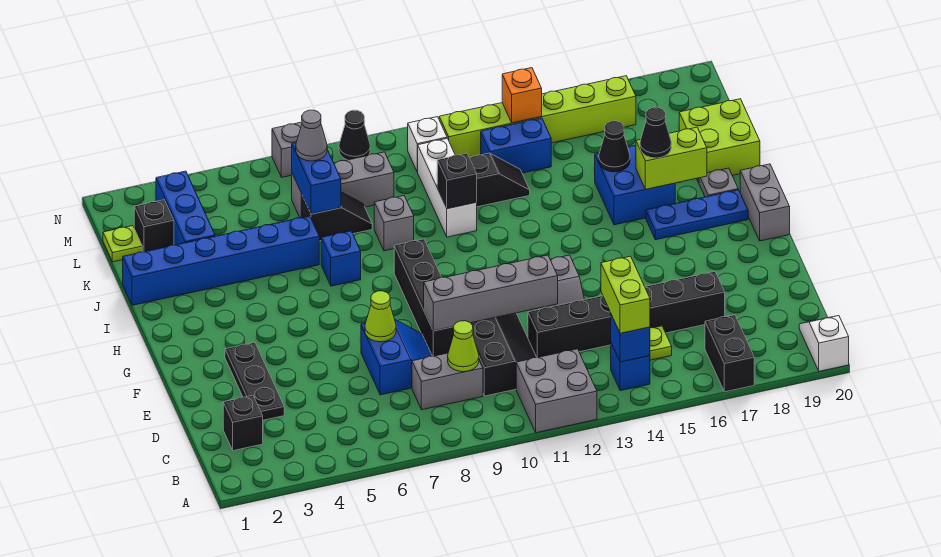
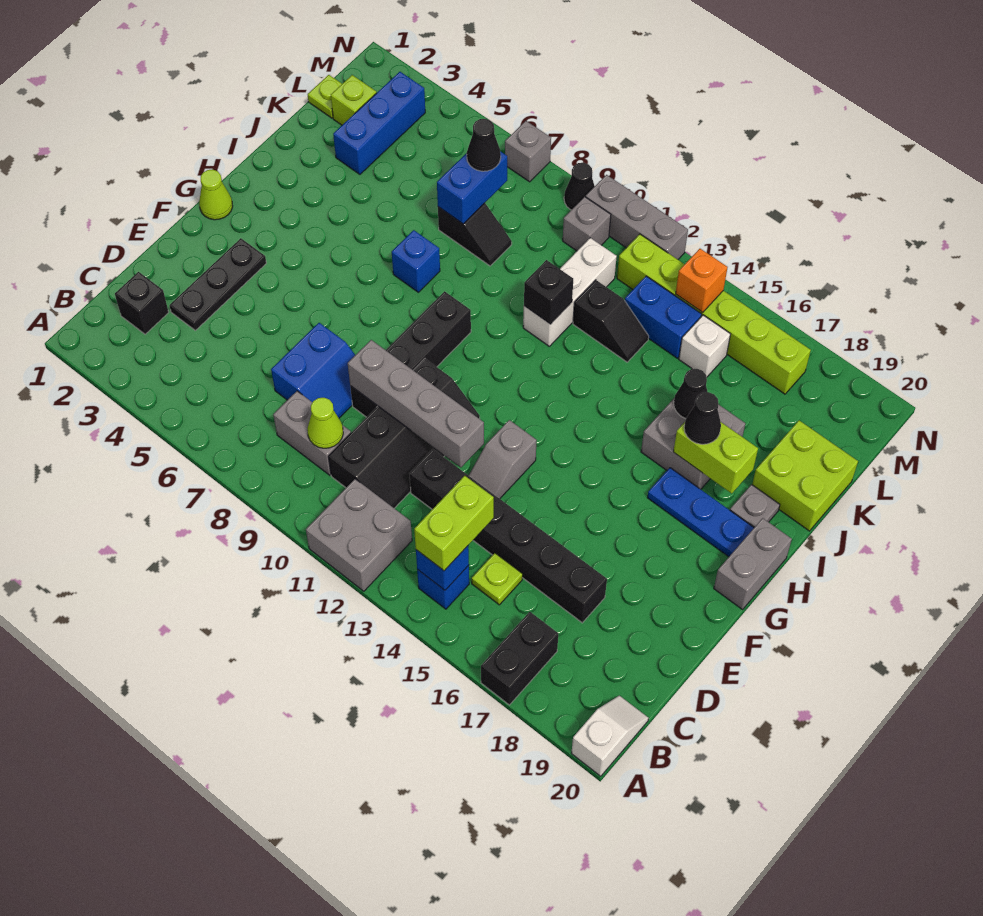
lime 1x1 cone [365,291,396,342] -> lime 1x1 cone moved to [199,170,233,220]
blue 2x2 brick [595,145,675,225] -> grey 2x2 brick [641,399,745,489]
blue 1x6 brick [123,216,319,305] -> none
grey 1x1 brick [374,196,414,251] -> grey 1x1 brick moved to [563,197,611,251]
black 1x1 brick [134,200,174,252] -> lime 1x1 brick [331,75,376,125]
grey 1x3 brick [292,152,394,218] -> grey 1x3 brick moved to [586,175,688,259]
grey 1x1 cone [296,110,327,161] -> black 1x1 cone [467,119,501,171]
white 1x1 brick [408,117,447,172] -> white 1x1 brick moved to [679,315,730,377]

